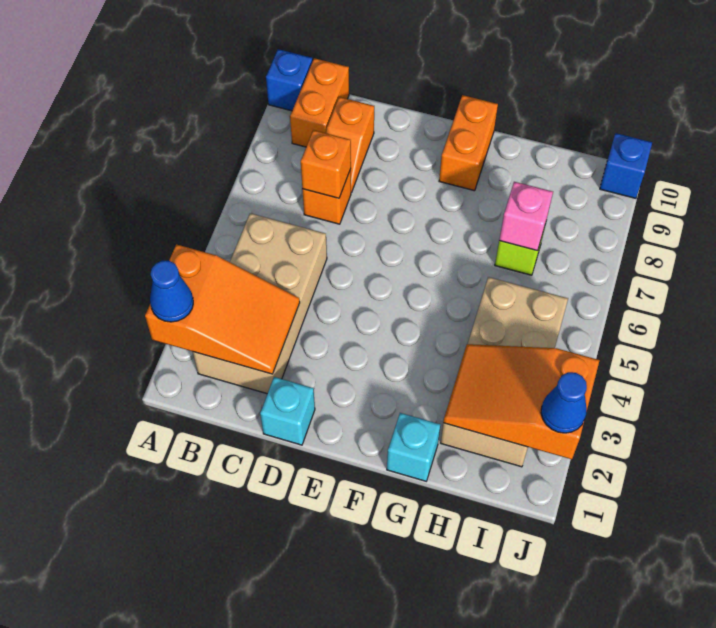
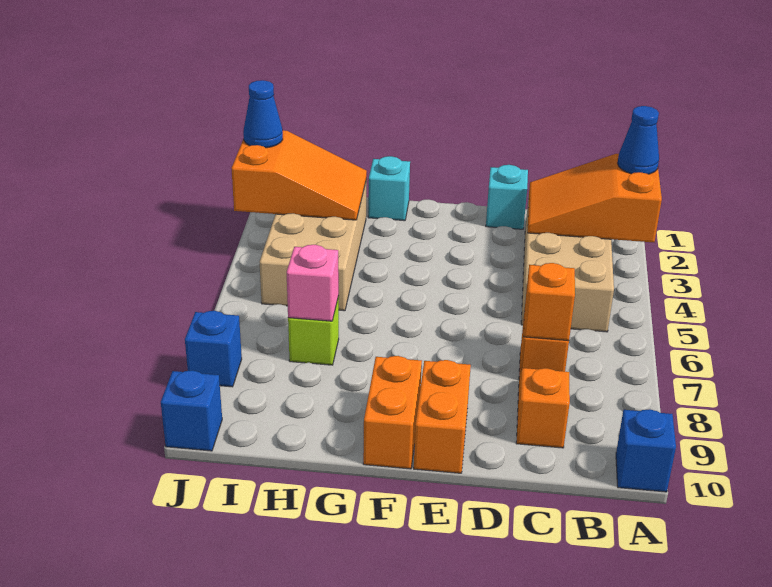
orange 1x2 brick [290,58,349,147] -> orange 1x2 brick moved to [414,360,471,473]
none -> blue 1x1 brick [185,311,242,387]

